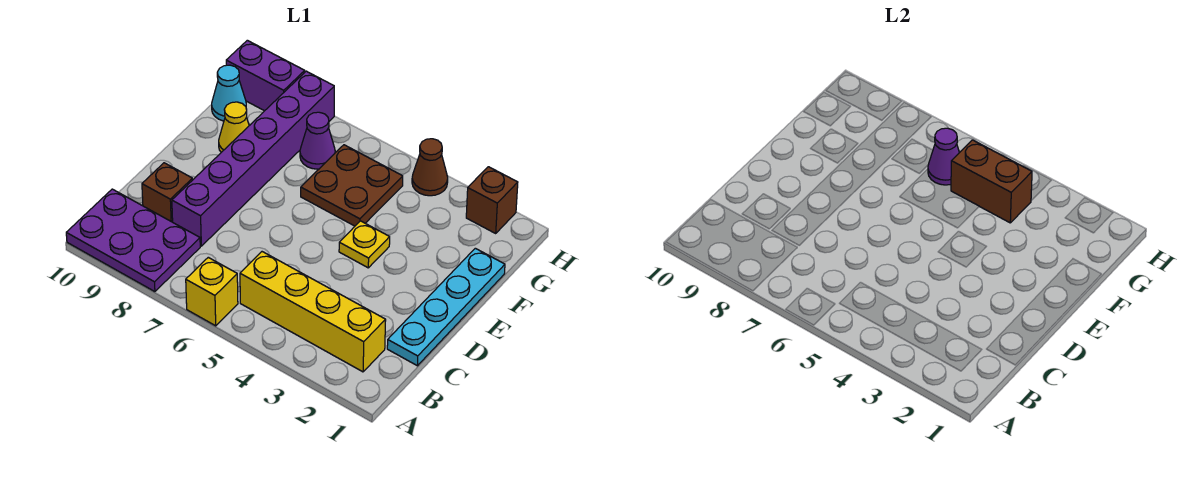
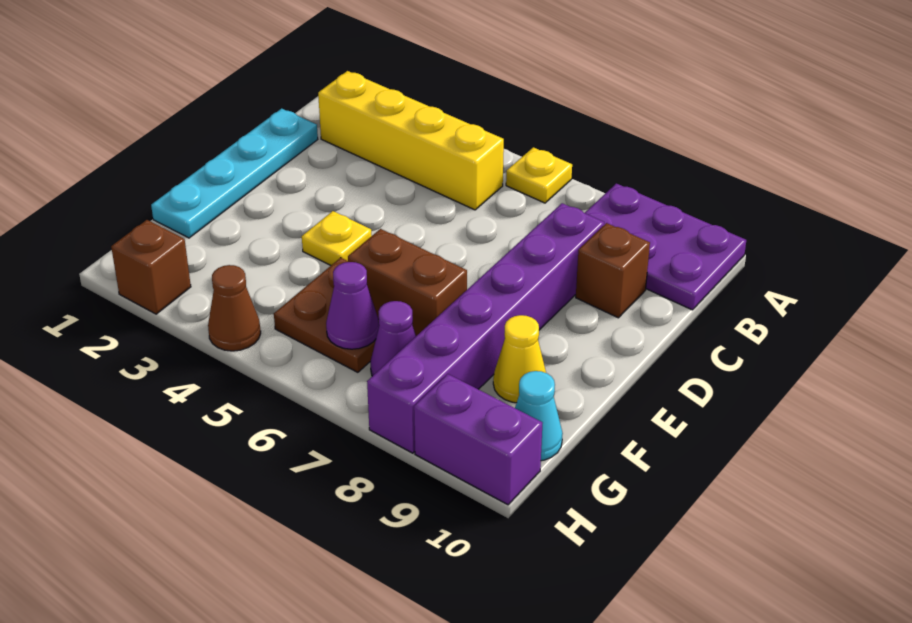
yellow 1x1 brick [186,257,238,326] -> yellow 1x1 plate [506,147,572,203]
brown 1x2 brick [951,140,1032,223] -> brown 1x2 brick moved to [348,229,467,336]

